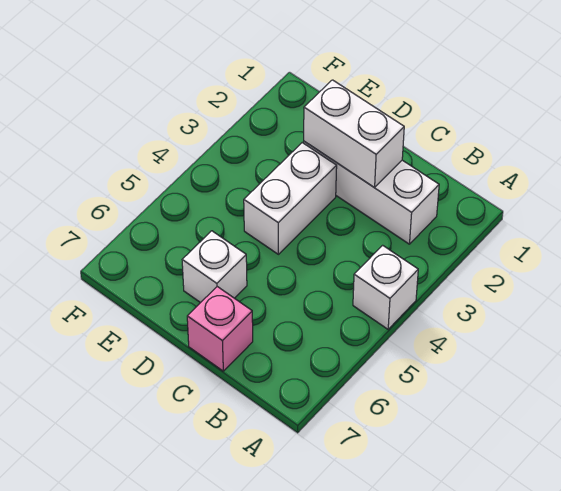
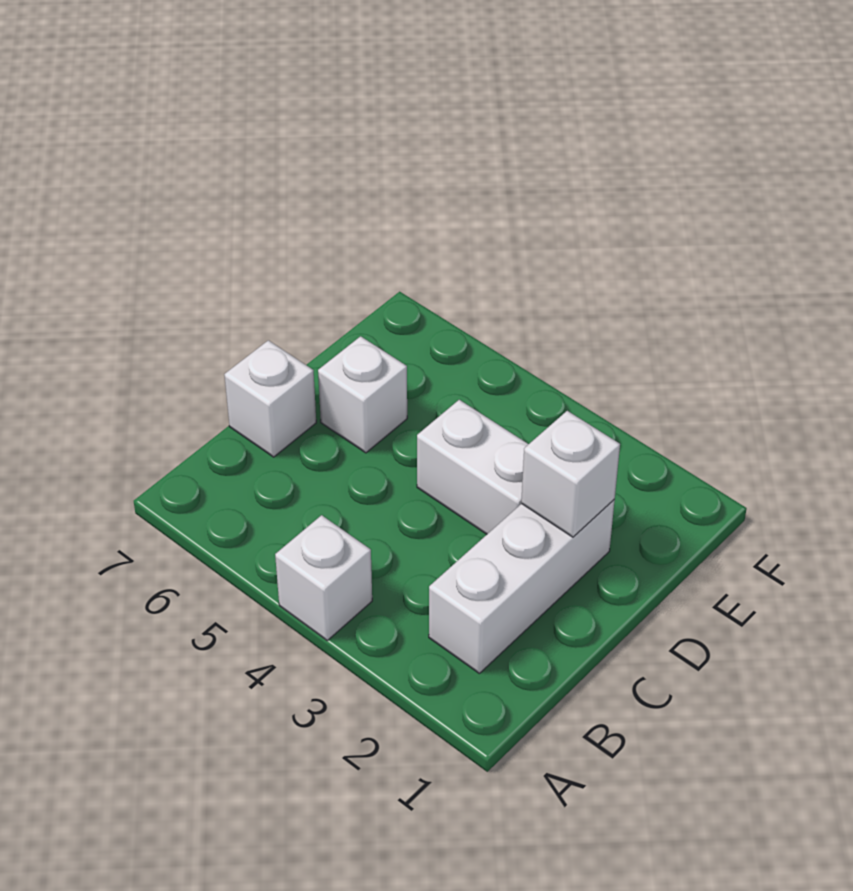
white 1x2 brick [304,80,404,187] -> white 1x1 brick [521,411,620,537]
pink 1x1 brick [187,287,253,371] -> white 1x1 brick [224,340,316,457]

